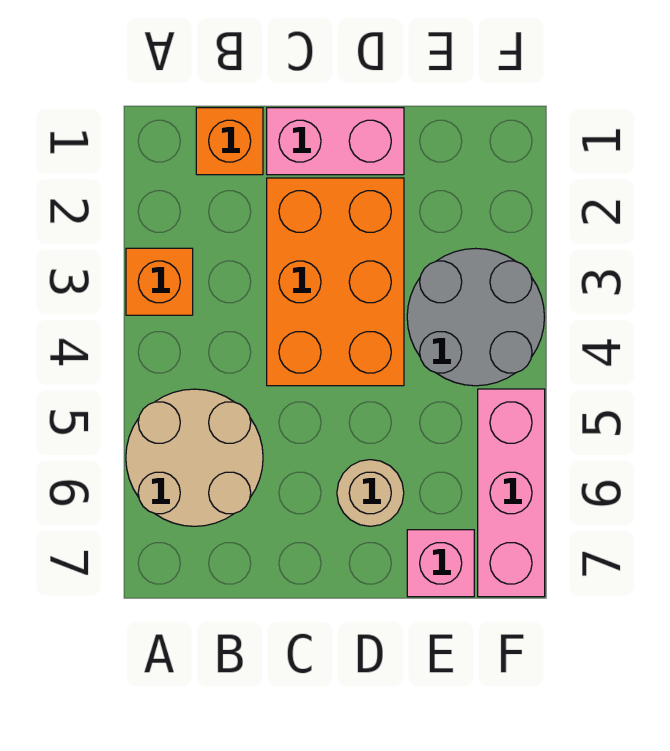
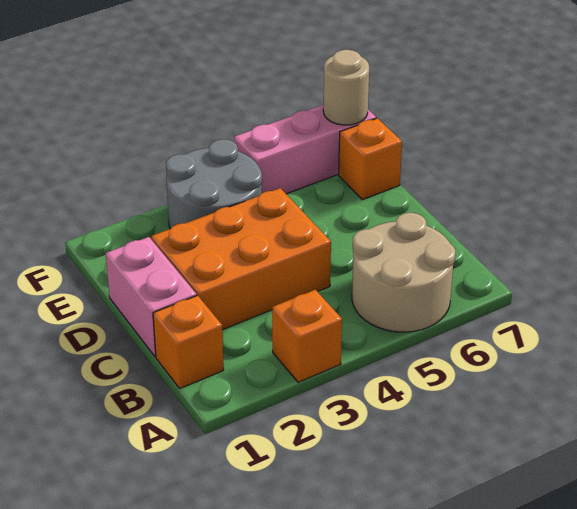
tan 1x1 round brick [337,460,404,526] -> tan 1x1 round brick moved to [323,50,369,125]
pink 1x1 brick [407,530,474,597] -> orange 1x1 brick [339,118,402,200]

